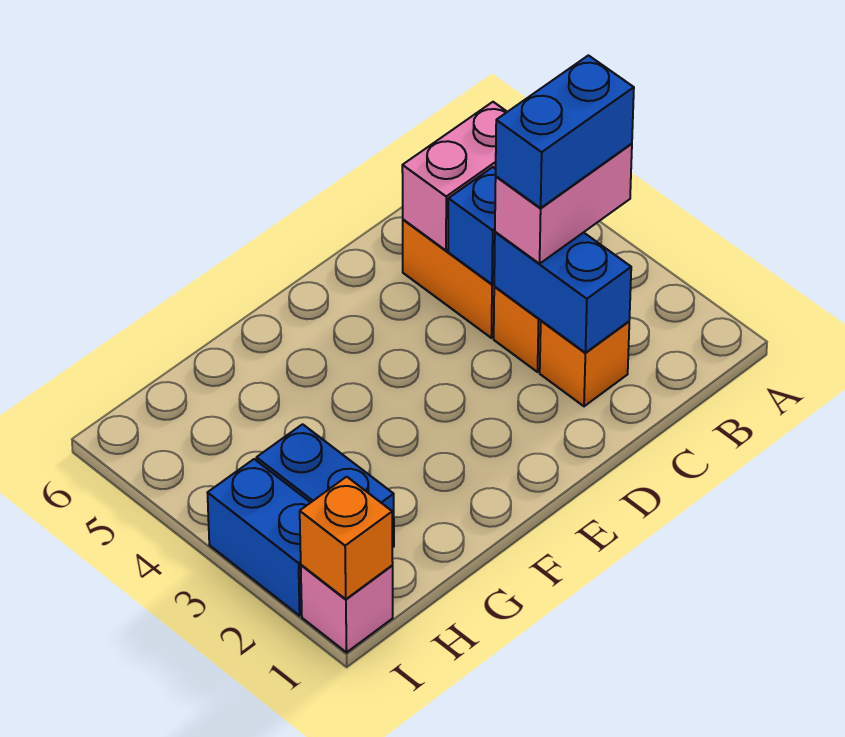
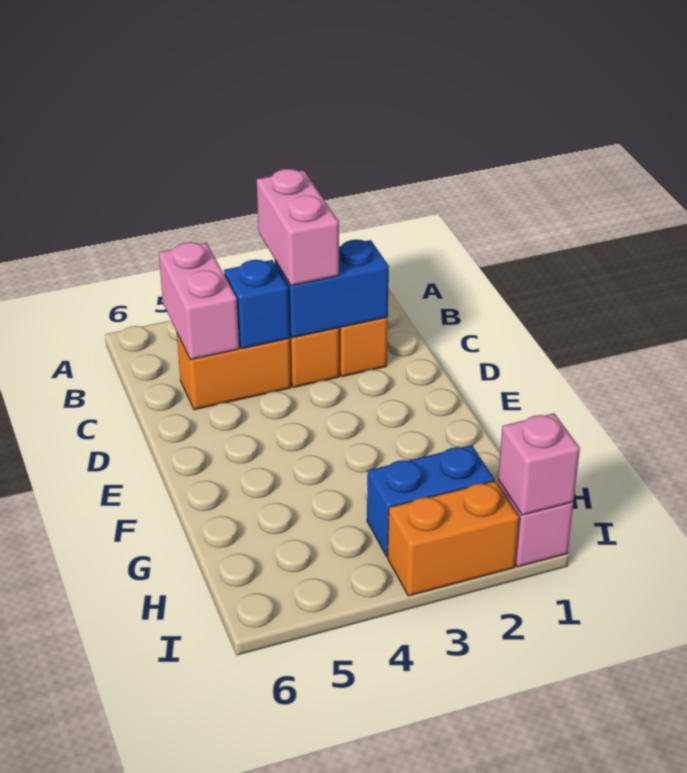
blue 1x2 brick [496,55,634,208] -> none
orange 1x1 brick [300,477,393,599] -> pink 1x1 brick [498,413,580,515]
blue 1x2 brick [208,459,311,616] -> orange 1x2 brick [388,481,519,596]

